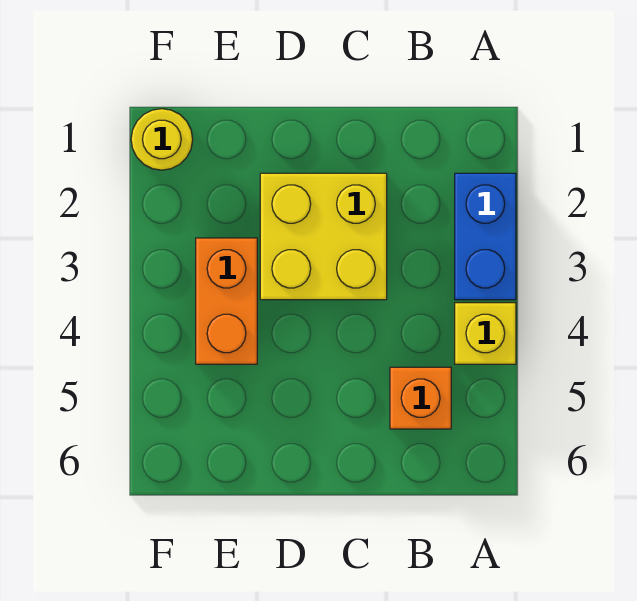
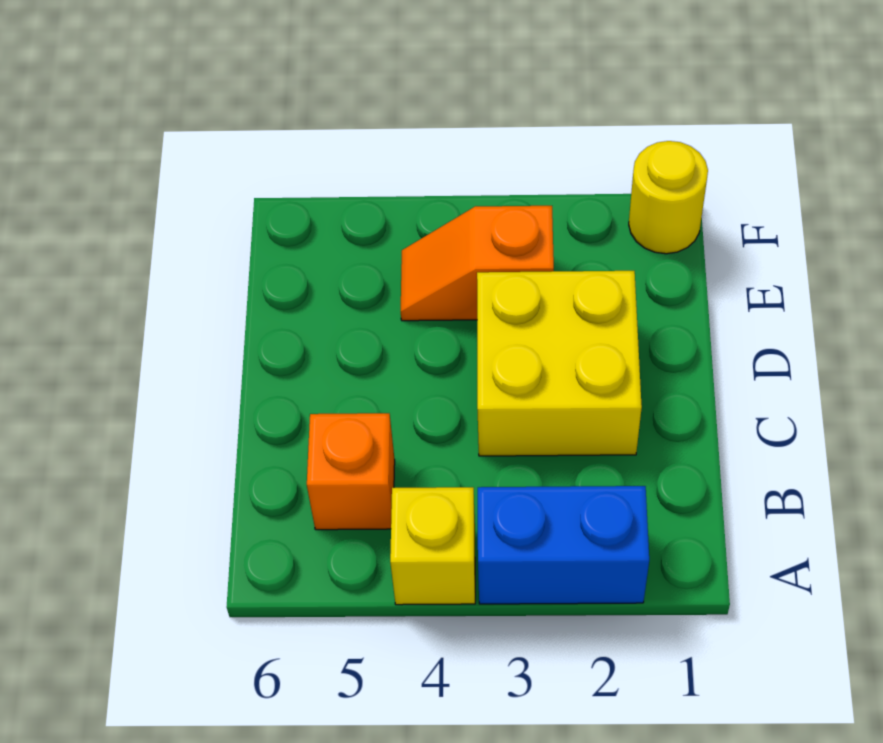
orange 1x2 brick [196,238,257,364] -> orange 1x2 slope [401,206,554,321]

